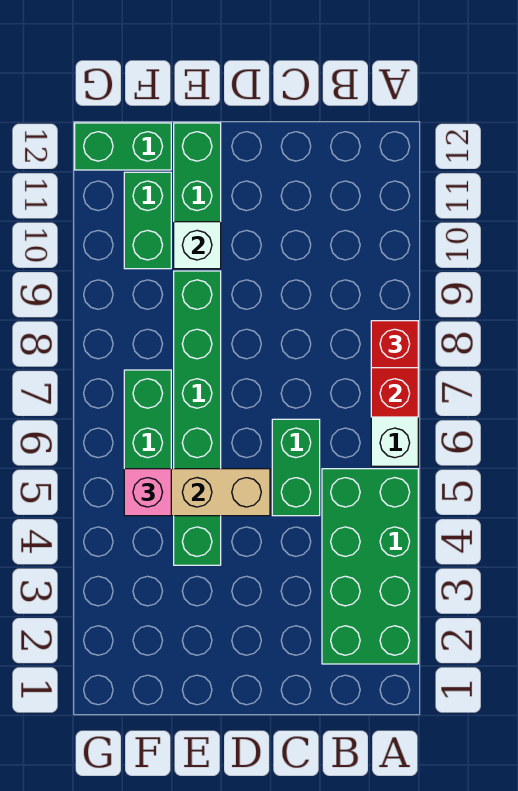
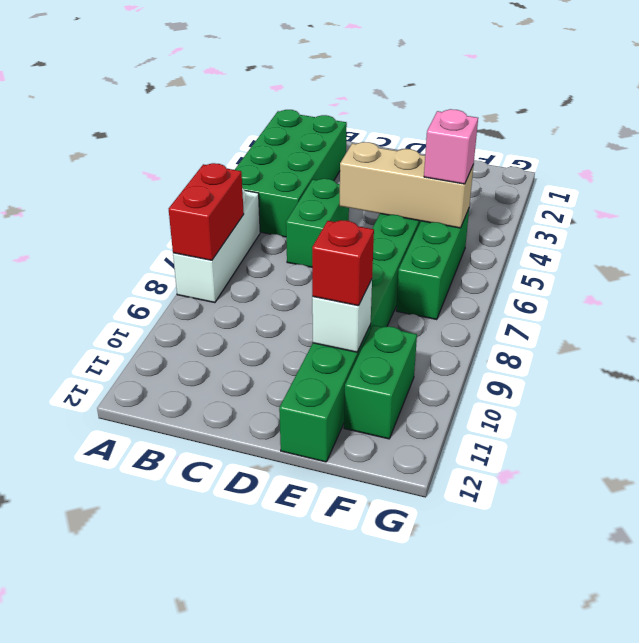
red 1x1 brick [371,321,418,368] -> red 1x1 brick moved to [312,220,374,306]
green 1x2 brick [75,123,171,170] -> none

